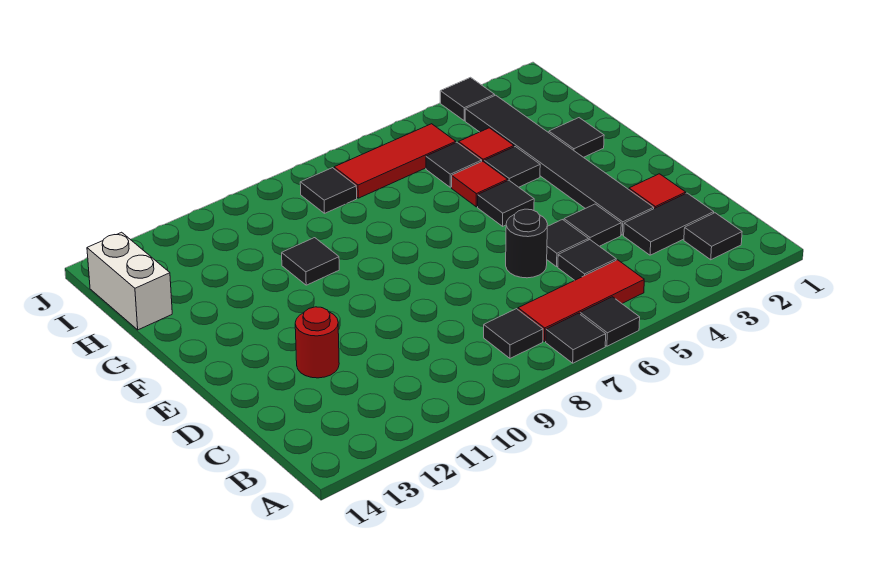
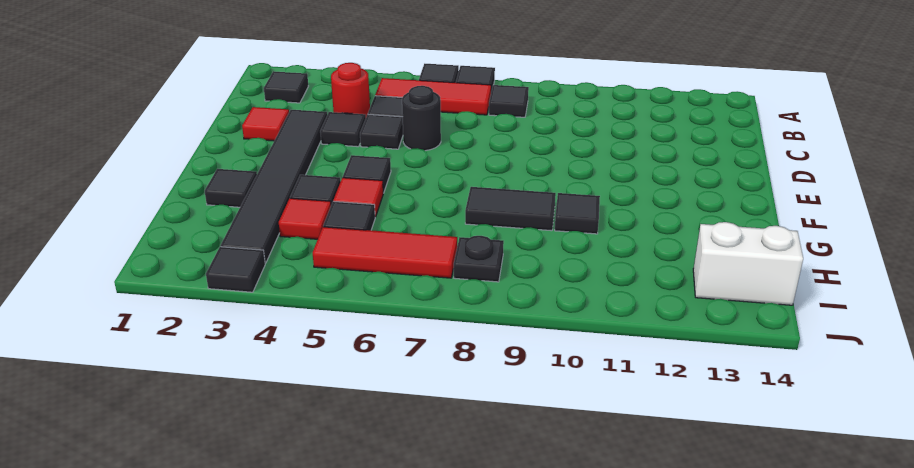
black 1x2 tile [624,193,714,255] -> black 1x2 tile moved to [465,187,556,231]
red 1x1 round brick [295,307,339,378] -> red 1x1 round brick moved to [331,63,370,117]
white 1x2 brick [87,232,172,330] -> white 1x2 brick turned to [693,222,803,305]
black 1x1 tile [300,168,357,213] -> black 1x1 plate [454,236,504,282]

